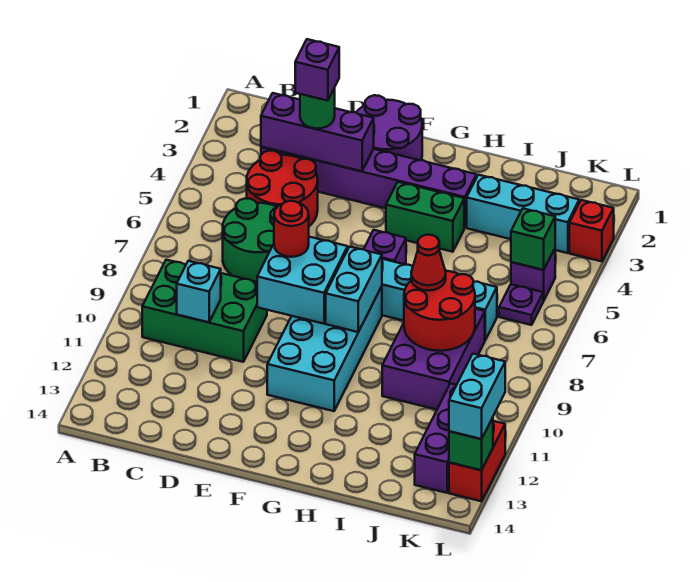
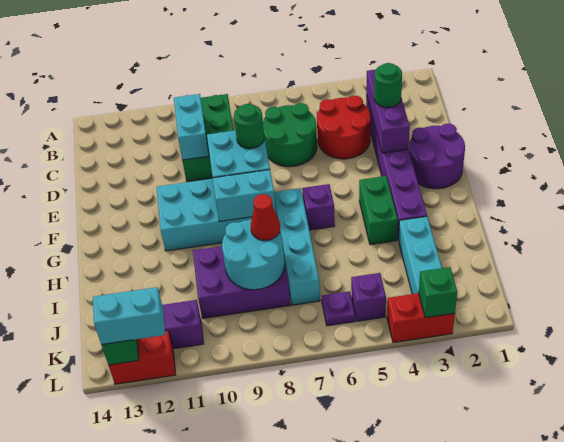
cyan 1x1 brick [177,261,221,322] -> cyan 1x2 brick [174,94,209,160]
purple 1x1 brick [295,39,339,101] -> none
red 1x1 round brick [274,201,309,257] -> green 1x1 round brick [234,104,264,149]
red 2x2 round brick [404,271,475,351] -> cyan 2x2 round brick [222,220,285,290]
green 1x1 brick [511,209,555,270] -> green 1x1 brick moved to [419,267,457,318]
red 1x1 brick [569,200,614,261] -> red 1x2 brick [387,293,455,343]

